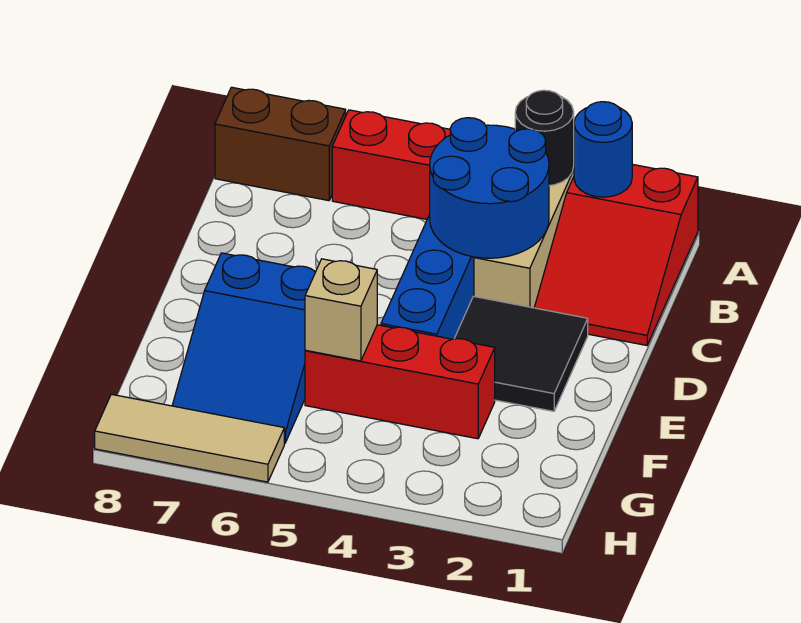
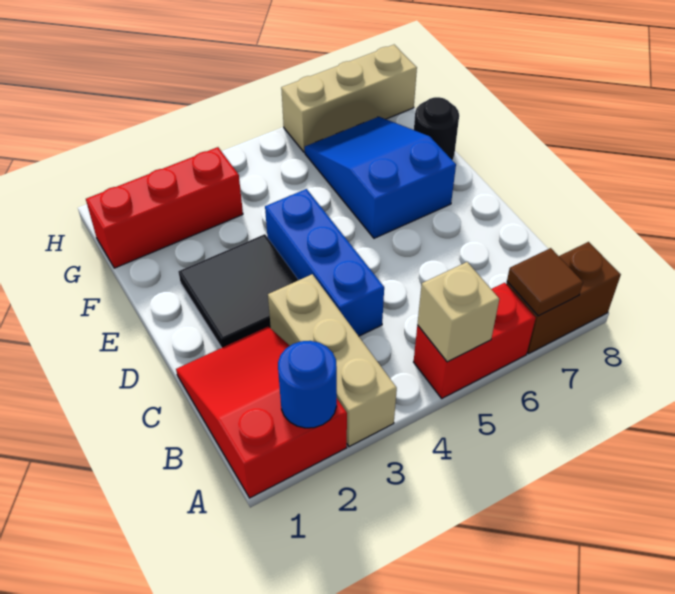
black 1x1 round brick [515,90,574,185] -> black 1x1 round brick moved to [414,97,459,161]
none -> brown 1x1 tile [507,248,583,316]
blue 2x2 round brick [430,118,549,258] -> none
red 1x3 brick [305,325,495,439] -> red 1x3 brick moved to [86,147,243,268]
tan 1x1 brick [305,259,377,361] -> tan 1x1 brick moved to [417,262,499,362]
tan 1x3 tile [95,394,284,482] -> tan 1x3 brick [281,45,417,152]

